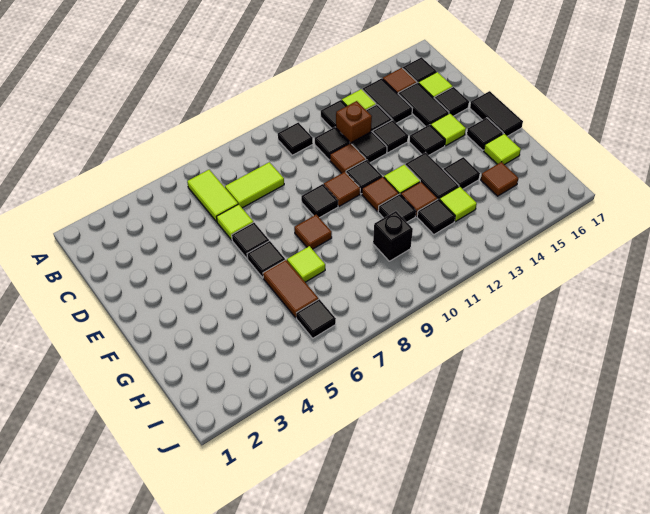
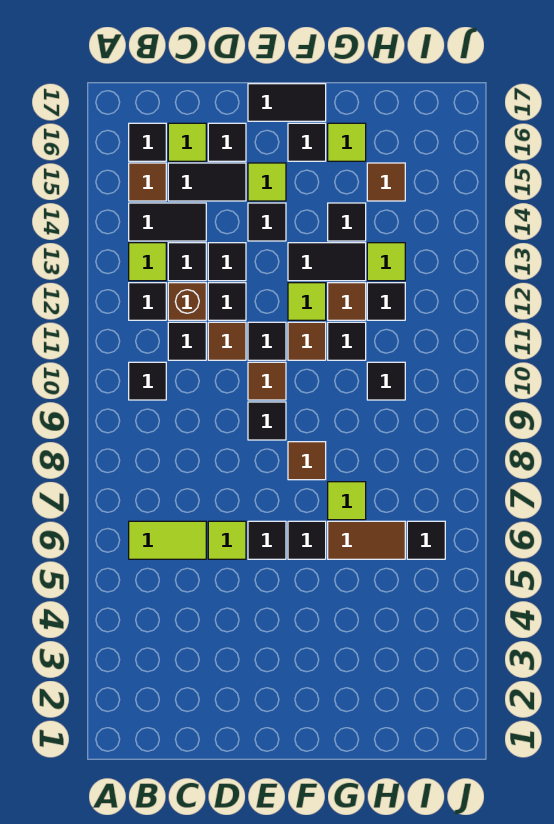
lime 1x2 tile [225,162,284,208] -> none
black 1x1 brick [373,211,413,261] -> black 1x1 tile [367,362,405,400]

